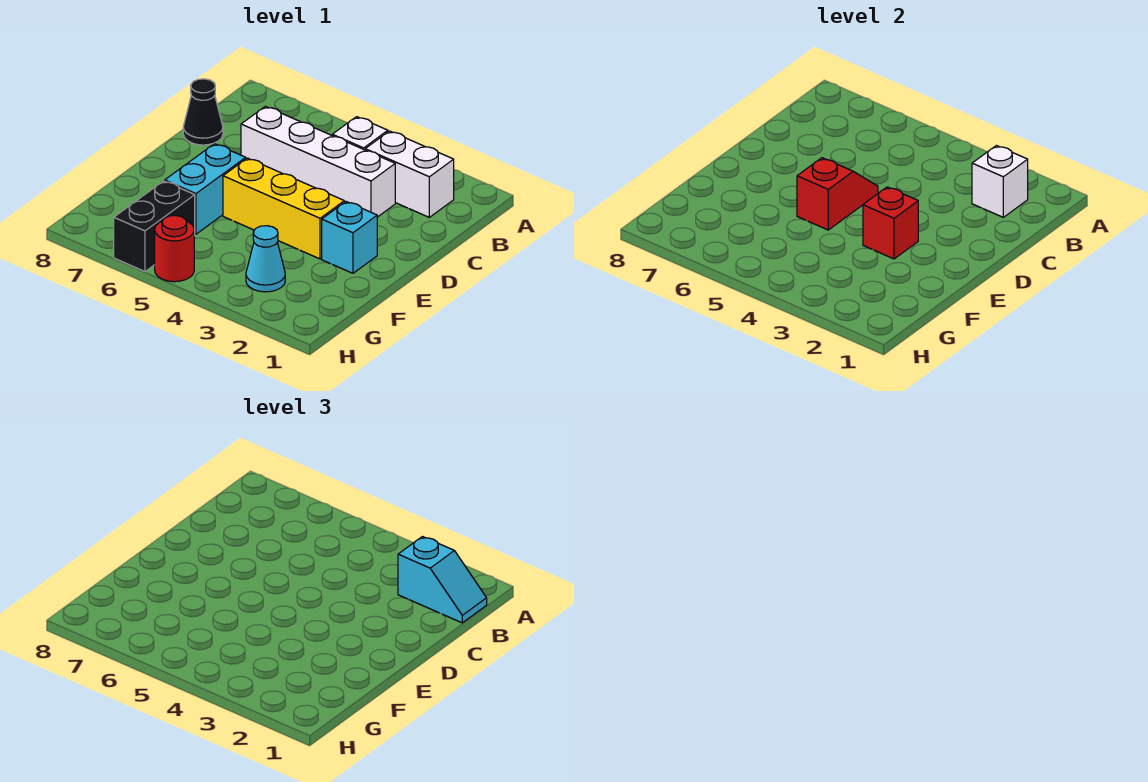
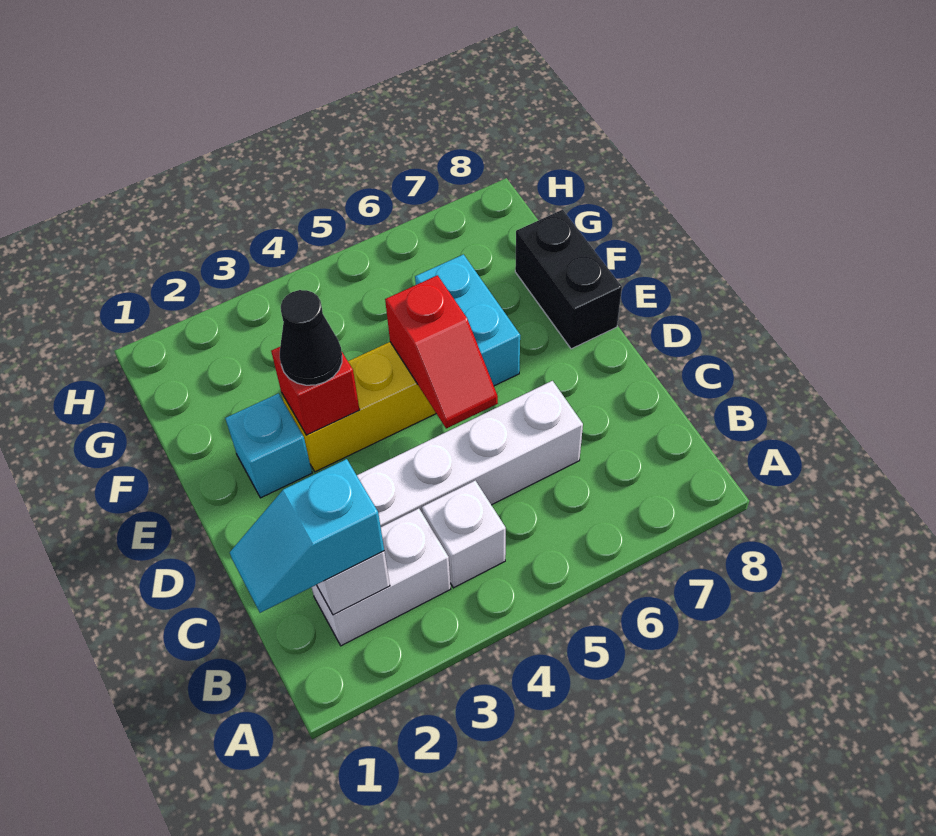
black 1x1 cone [183,79,223,145] -> black 1x1 cone moved to [280,290,342,385]
cyan 1x1 cone [246,226,285,292] -> none
black 1x2 brick [114,181,195,271] -> black 1x2 brick moved to [515,210,622,349]
red 1x1 round brick [155,215,194,282] -> none

